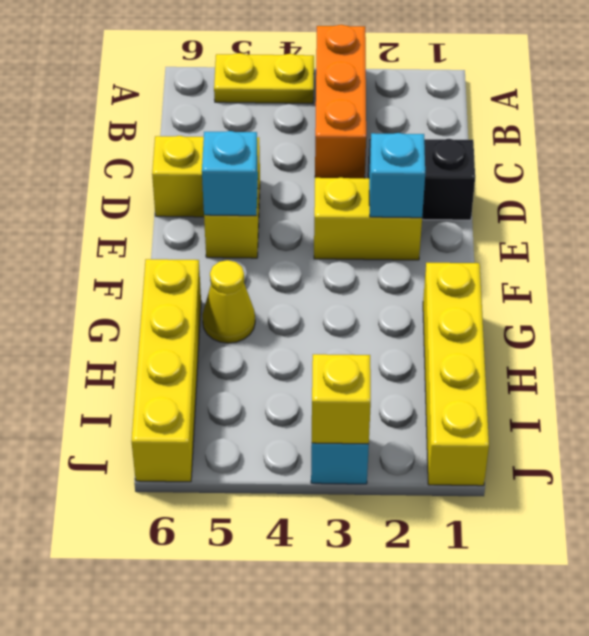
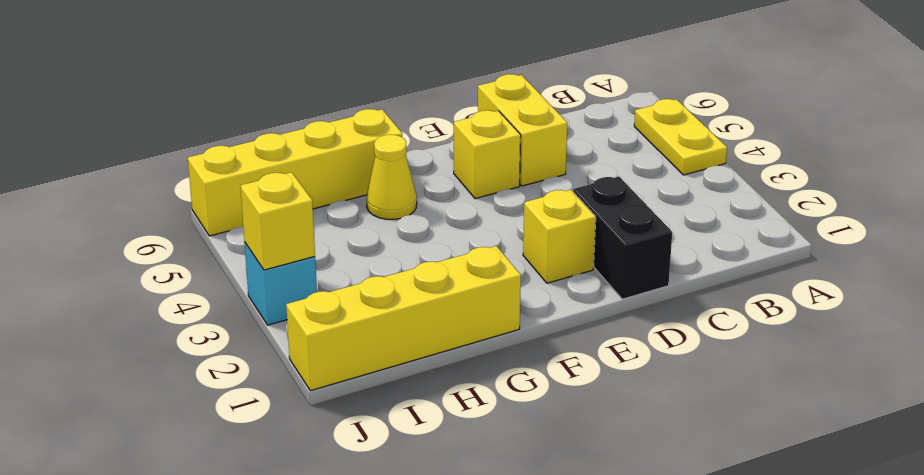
orange 1x3 brick [315,25,366,178] -> none
yellow 1x2 brick [314,178,422,260] -> yellow 1x1 brick [523,190,596,283]
cyan 1x1 brick [369,133,425,218] -> none
cyan 1x1 brick [202,131,258,216] -> none

